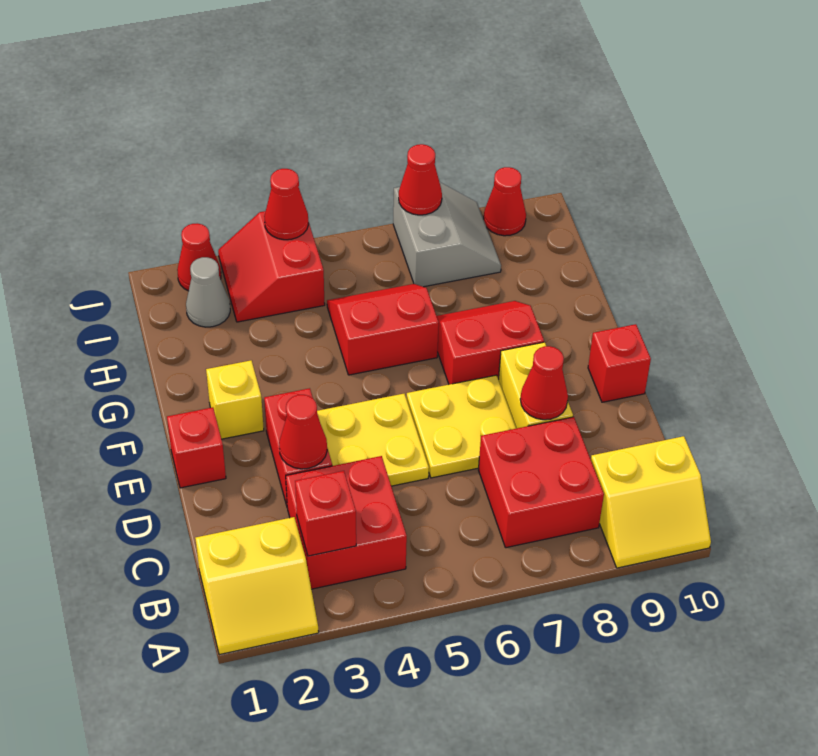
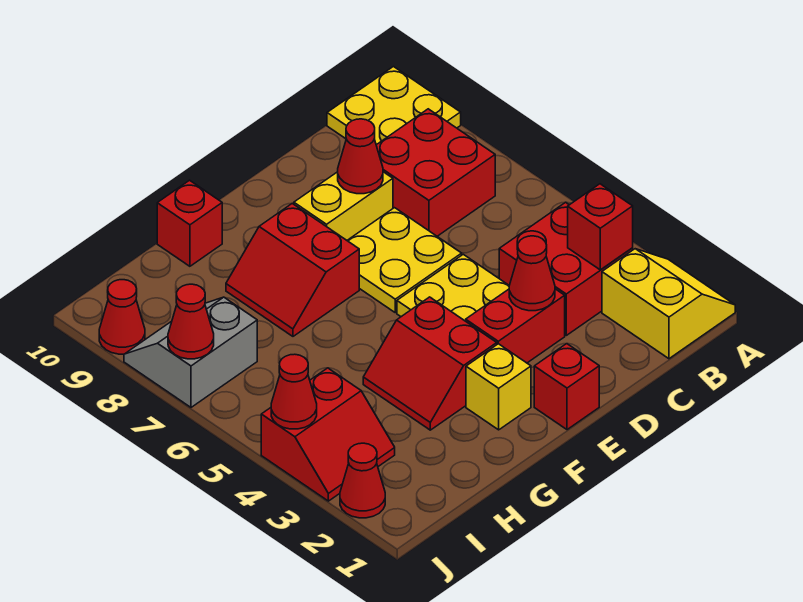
yellow 2x2 slope [591,436,711,568] -> yellow 2x2 plate [327,67,461,145]
red 1x1 brick [588,324,651,402] -> red 1x1 brick moved to [157,180,222,266]
red 2x2 slope [327,284,439,375] -> red 2x2 slope moved to [363,297,497,430]
grey 1x1 cone [186,257,230,327] -> none

